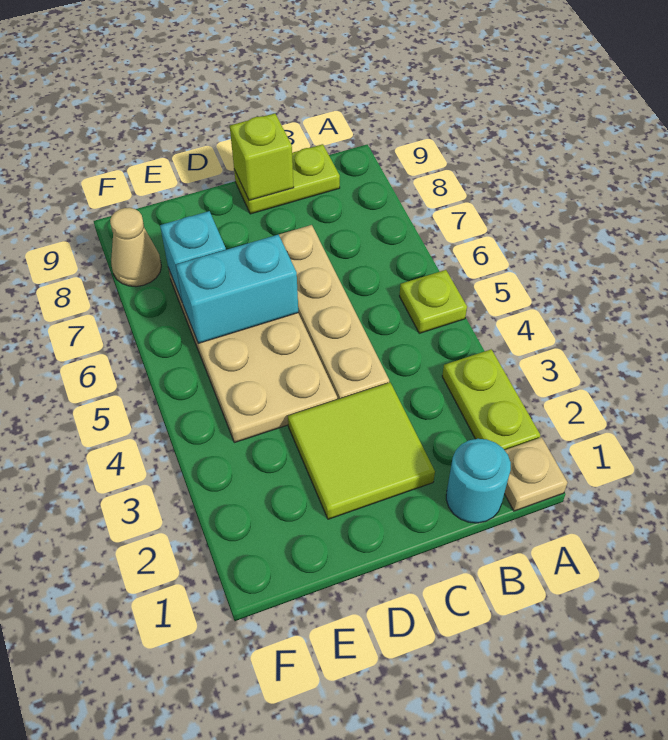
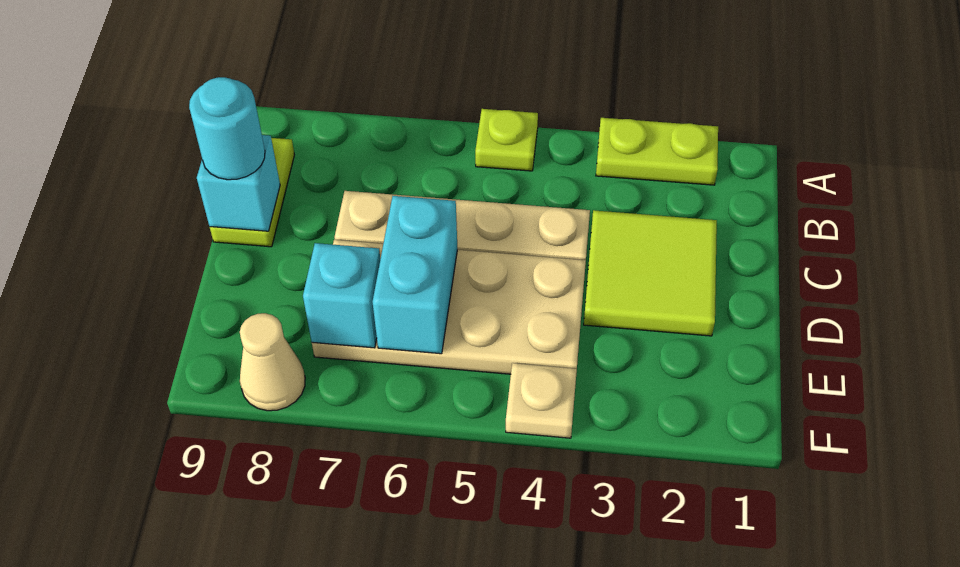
tan 1x1 plate [504,437,567,511] -> tan 1x1 plate moved to [506,363,577,438]
cyan 1x1 round brick [446,439,511,523] -> cyan 1x1 round brick moved to [189,77,265,180]
lime 1x1 brick [230,113,294,200] -> cyan 1x1 brick [197,135,280,231]

